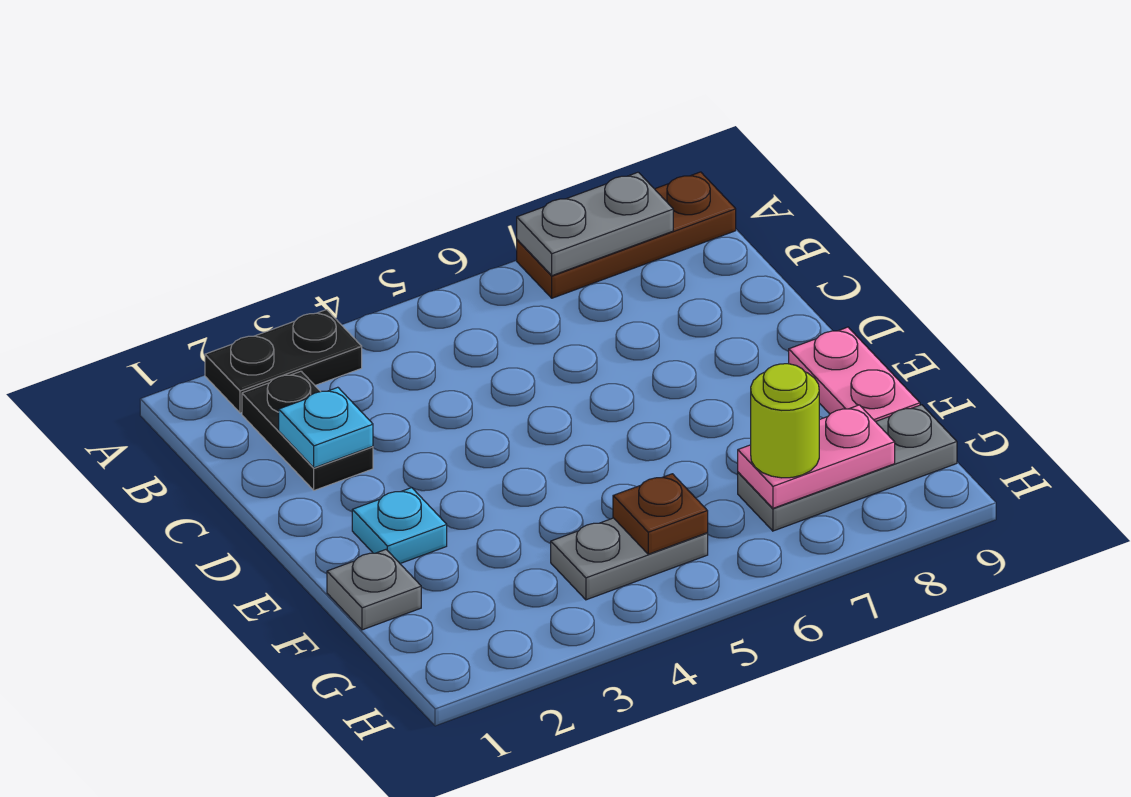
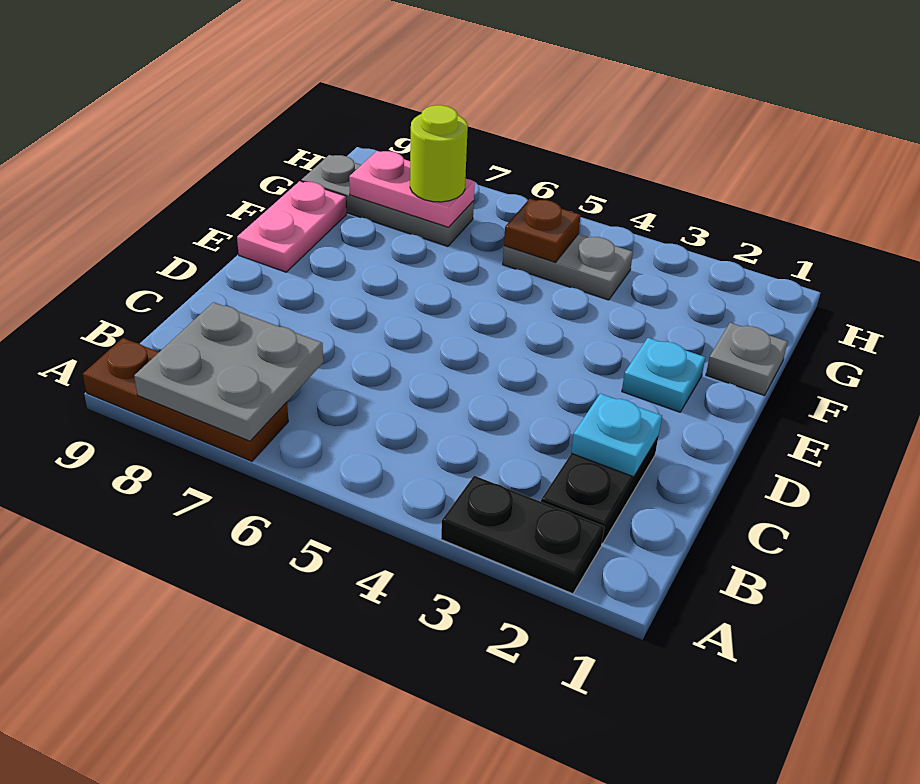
grey 1x2 plate [517,172,673,276] -> grey 2x2 plate [134,302,323,441]

